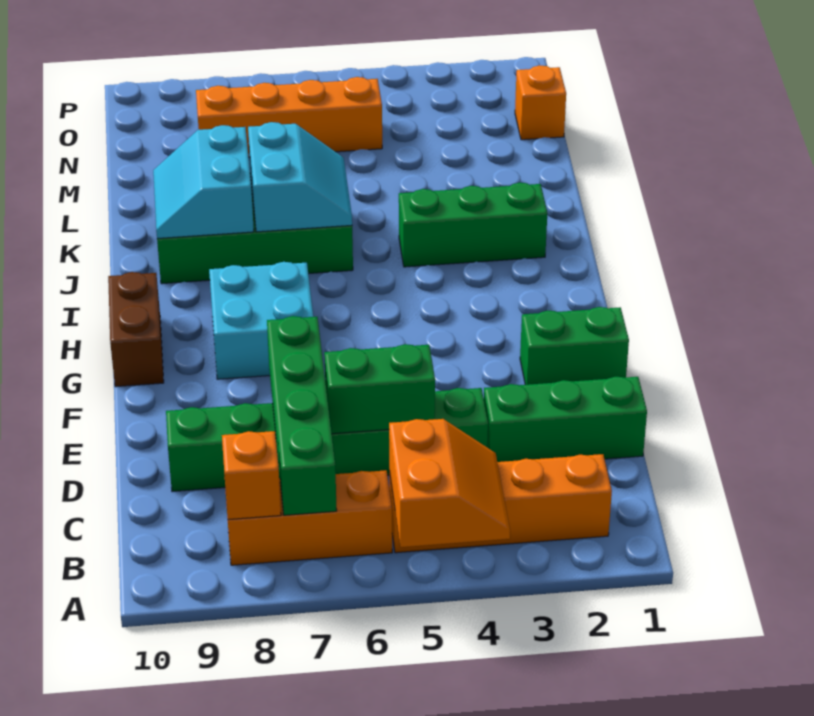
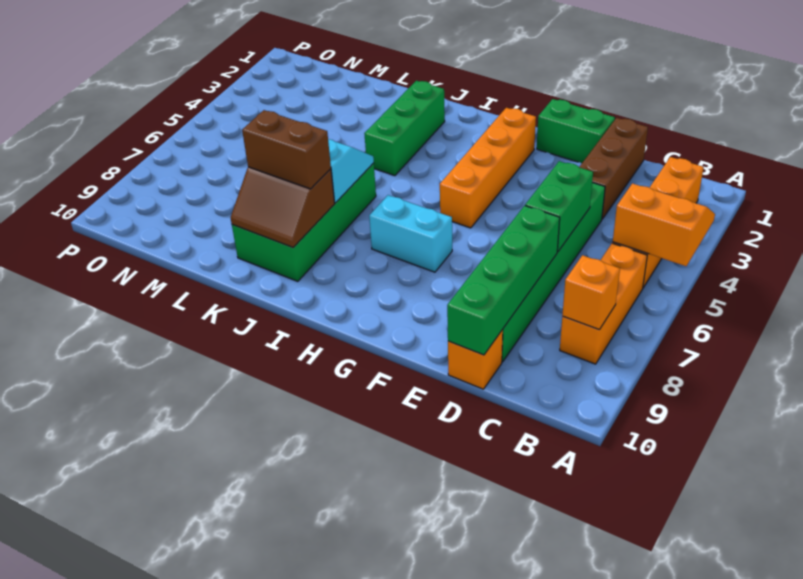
green 1x4 brick [267,316,337,515] -> green 1x4 brick turned to [447,206,560,355]
green 1x3 brick [484,377,647,462] -> brown 1x3 brick [579,118,648,219]
green 1x2 brick [520,307,629,385] -> green 1x2 brick turned to [537,99,615,163]
cyan 2x2 brick [209,262,313,379] -> cyan 1x2 brick [369,195,452,272]
brown 1x2 brick [108,272,164,387] -> brown 1x2 brick moved to [242,110,331,189]
cyan 2x2 slope [153,125,254,239] -> brown 2x2 slope [231,167,335,247]
orange 1x1 brick [515,65,566,140] -> orange 1x1 brick moved to [448,330,503,389]
orange 1x4 brick [196,77,382,157] -> orange 1x4 brick moved to [440,108,536,228]

